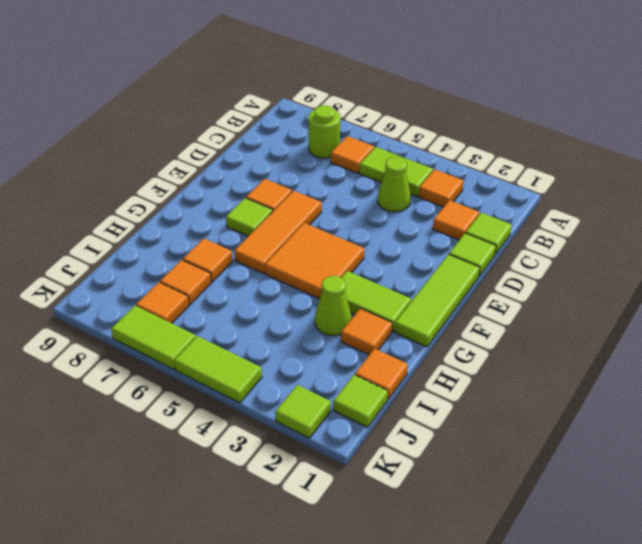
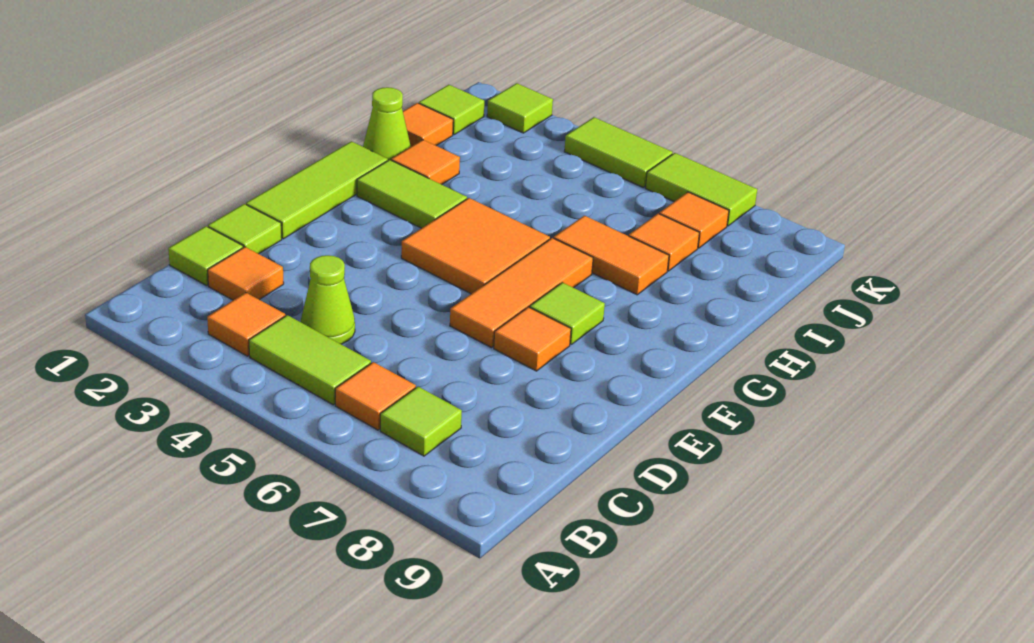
lime 1x1 round brick [308,105,340,158] -> lime 1x1 tile [380,387,462,456]
lime 1x1 cone [315,276,352,336] -> lime 1x1 cone moved to [363,87,411,160]
orange 1x1 tile [183,238,233,282] -> orange 1x2 tile [554,216,669,295]

